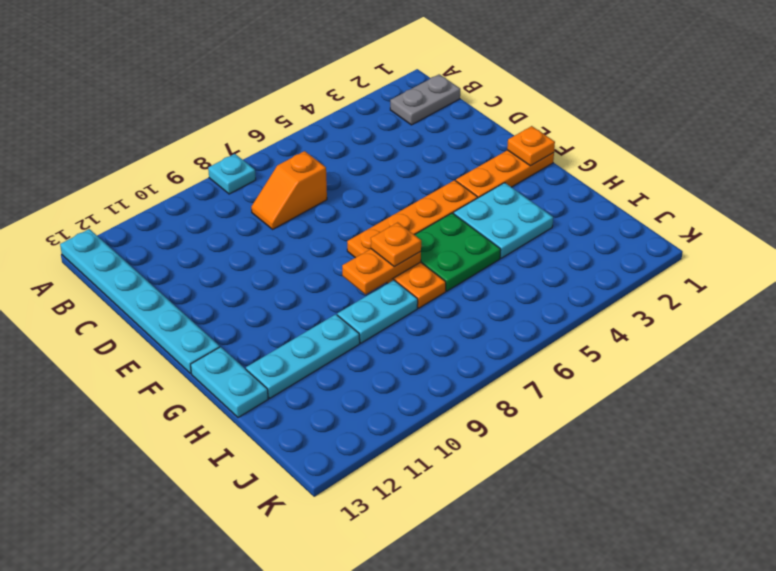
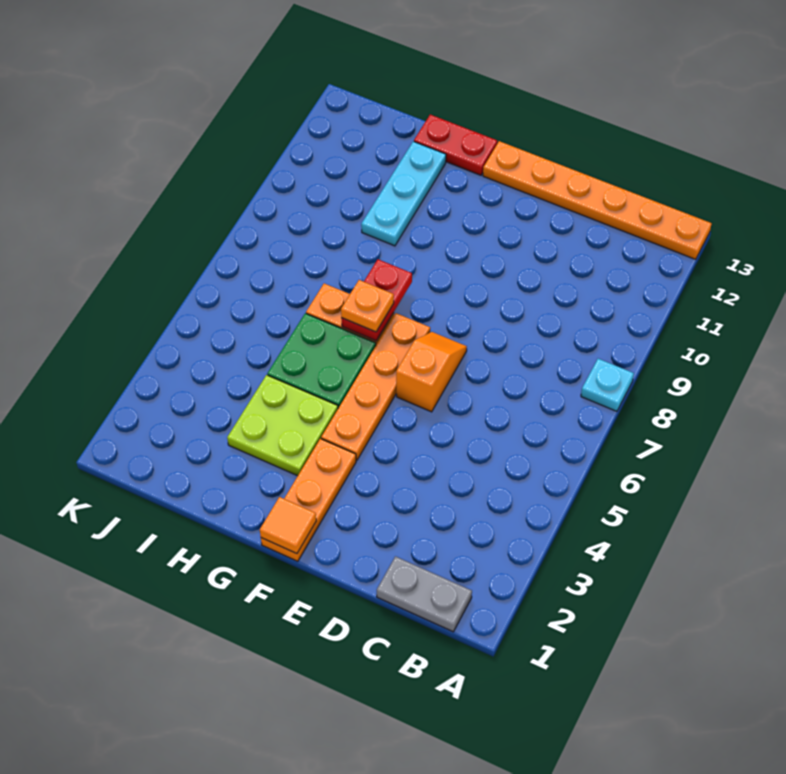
cyan 1x6 plate [60,229,220,374] -> orange 1x6 plate [483,141,712,259]
grey 1x2 plate [390,74,460,125] -> grey 1x2 plate turned to [377,556,472,632]
orange 1x2 slope [251,151,327,229] -> orange 1x2 slope moved to [396,332,467,412]
orange 1x1 plate [507,126,555,166] -> orange 1x1 tile [260,497,316,554]
cyan 2x2 plate [453,183,553,258] -> lime 2x2 plate [227,375,338,476]
orange 1x2 plate [342,249,421,294] -> red 1x2 plate [341,259,412,341]
cyan 1x2 plate [191,347,268,418] -> red 1x2 plate [414,115,497,175]
cyan 1x2 plate [337,280,418,343] -> none

